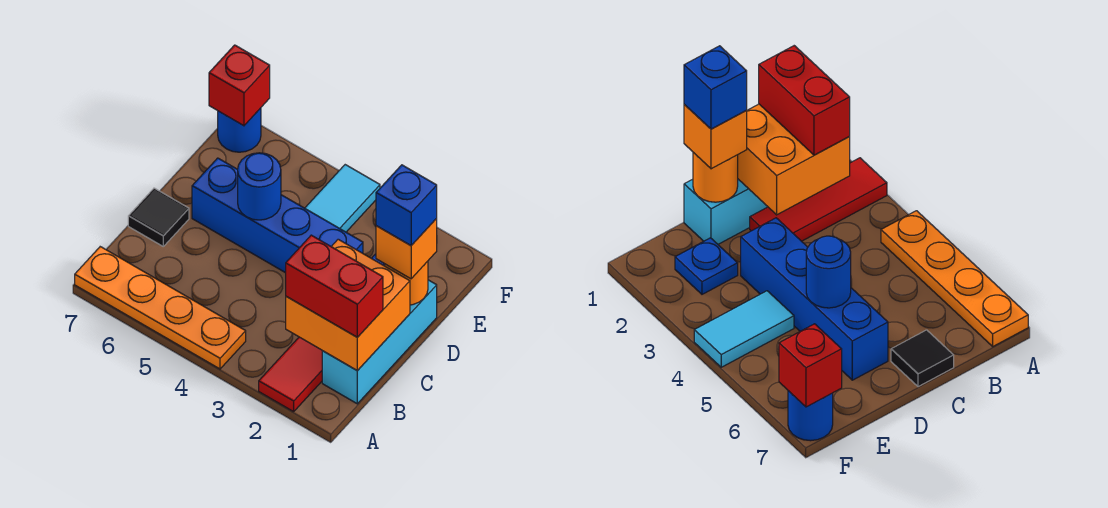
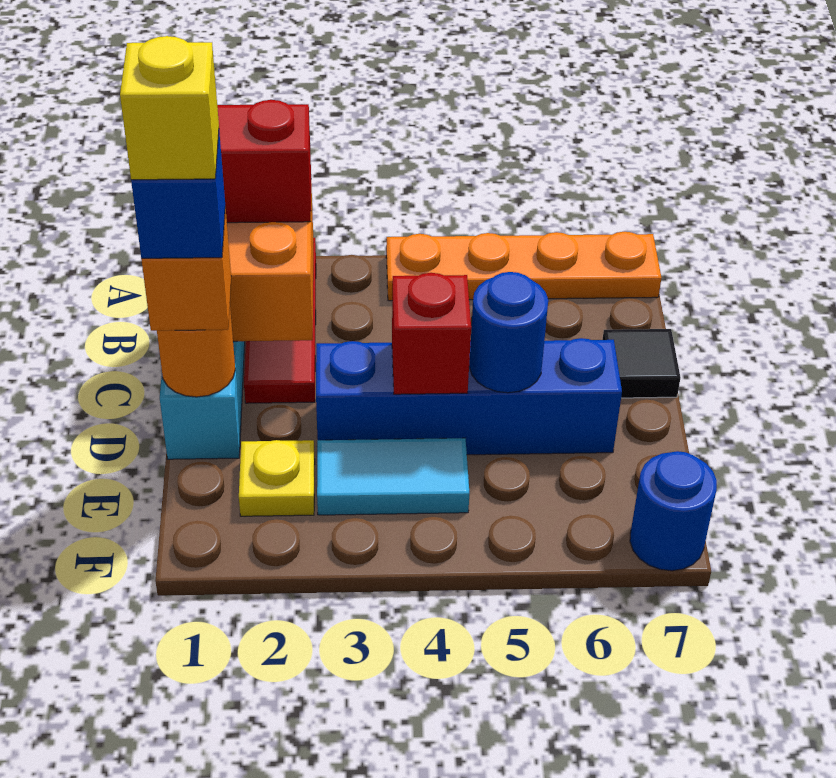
none -> yellow 1x1 brick [120,36,219,180]
blue 1x1 plate [675,238,738,294] -> yellow 1x1 plate [239,440,315,516]
cyan 1x2 tile [305,165,380,232] -> cyan 1x2 tile turned to [317,438,470,515]
red 1x1 brick [209,45,270,126] -> red 1x1 brick moved to [392,273,471,394]

